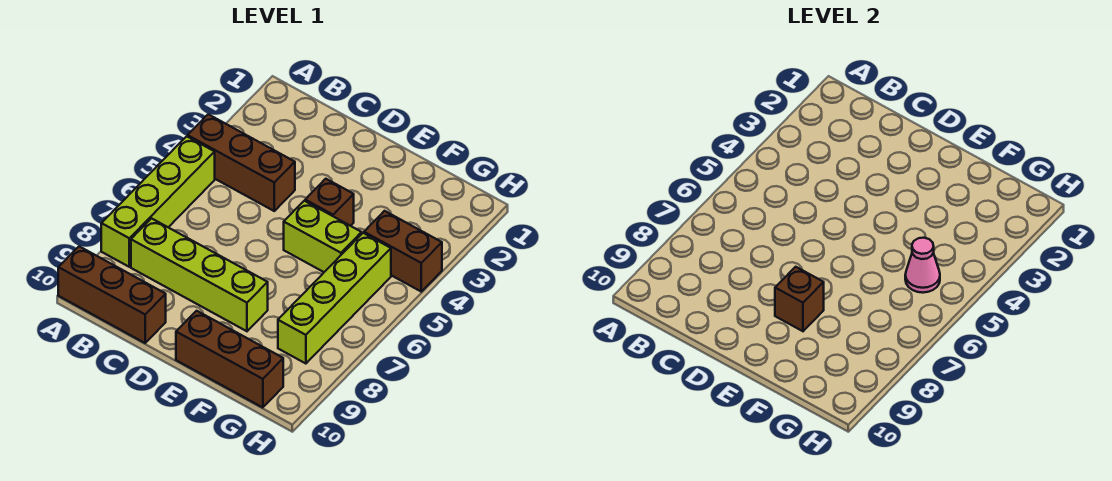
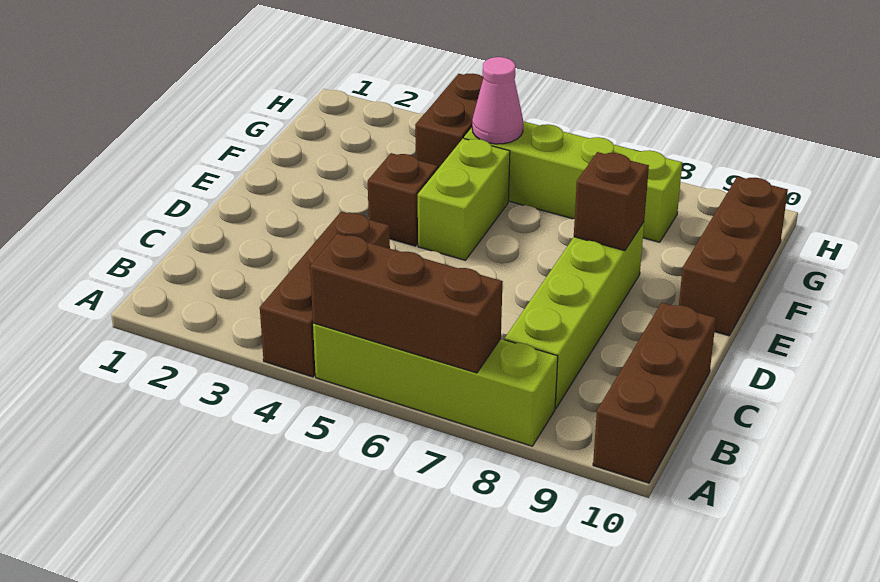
none -> brown 1x3 brick [310,234,503,373]

